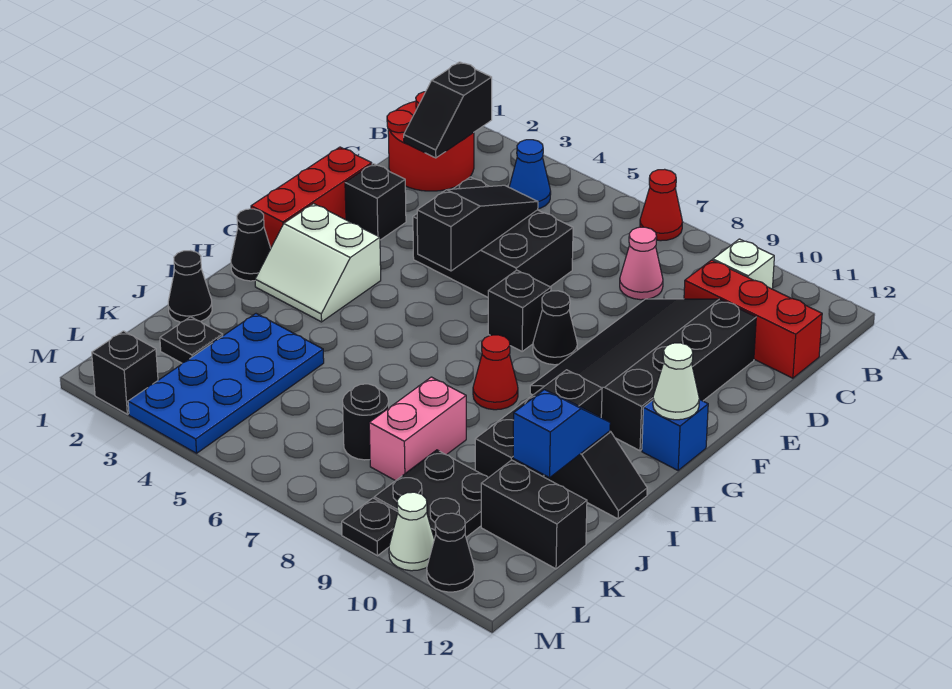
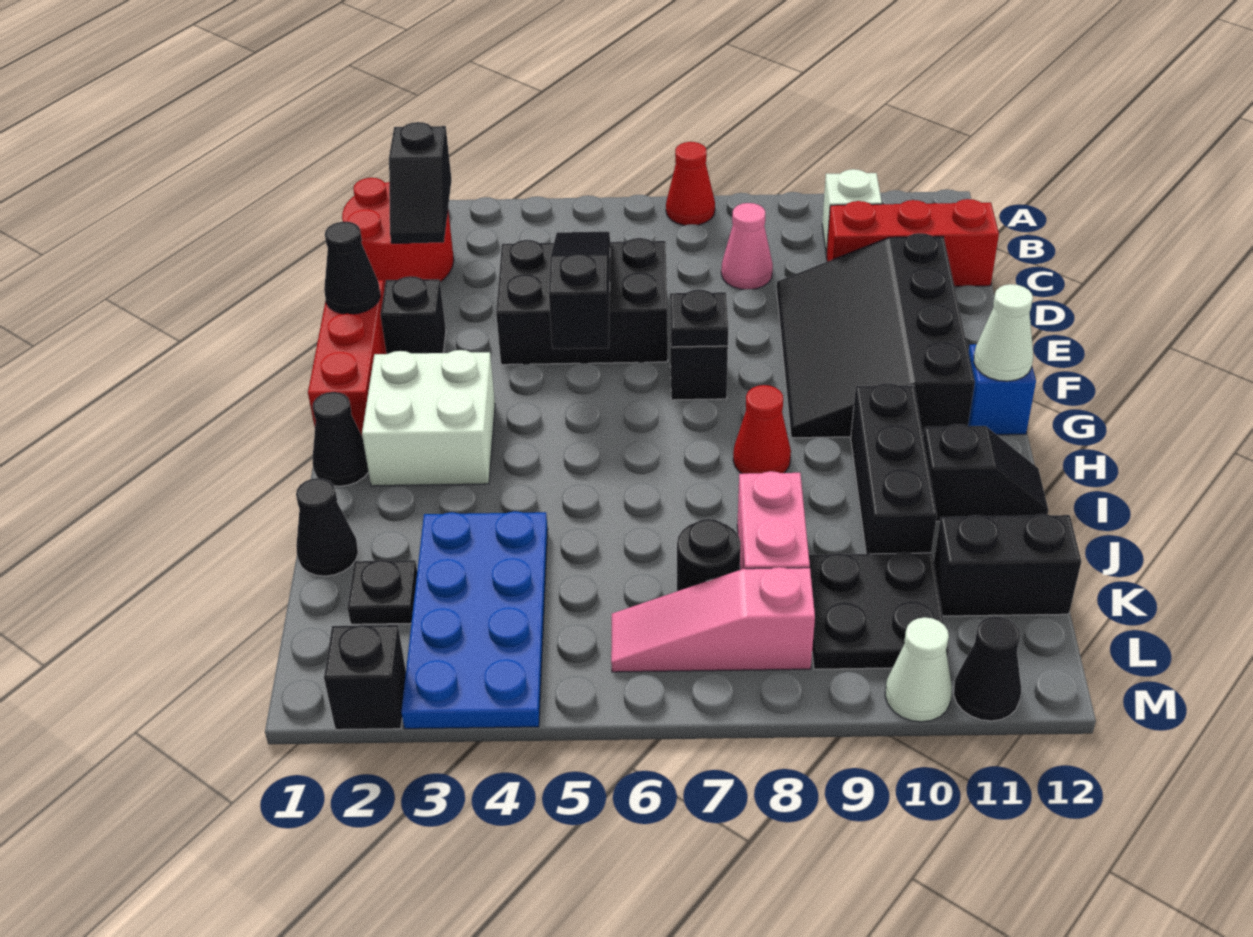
blue 1x1 cone [509,140,551,209] -> none
black 1x1 cone [533,291,577,365] -> black 1x1 cone moved to [324,222,380,314]
white 2x2 slope [255,204,381,322] -> white 2x2 brick [362,350,495,486]
blue 1x2 slope [513,390,610,478] -> none
none -> pink 1x3 slope [611,567,815,672]
black 1x1 plate [342,498,398,556] -> black 1x1 plate moved to [670,290,728,347]

